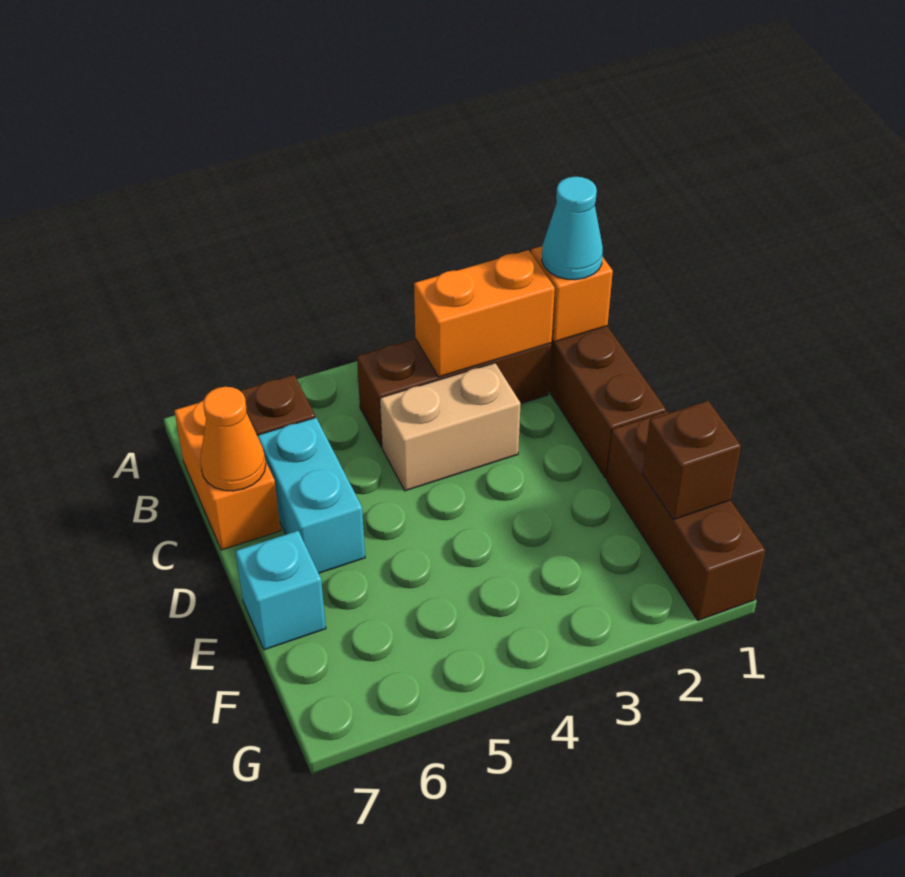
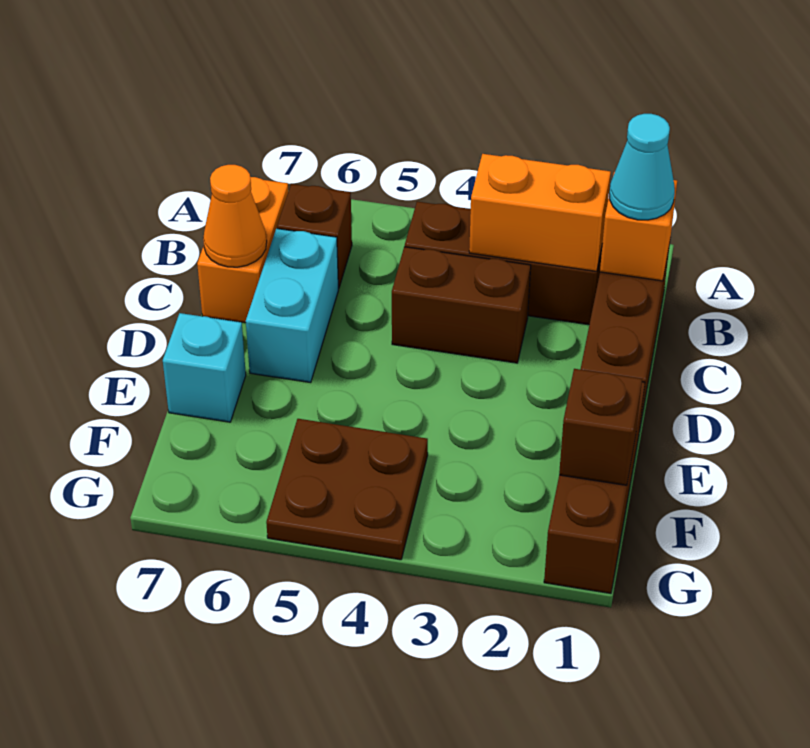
tan 1x2 brick [380,363,521,491] -> brown 1x2 brick [392,247,531,363]
none -> brown 2x2 plate [266,419,428,560]

